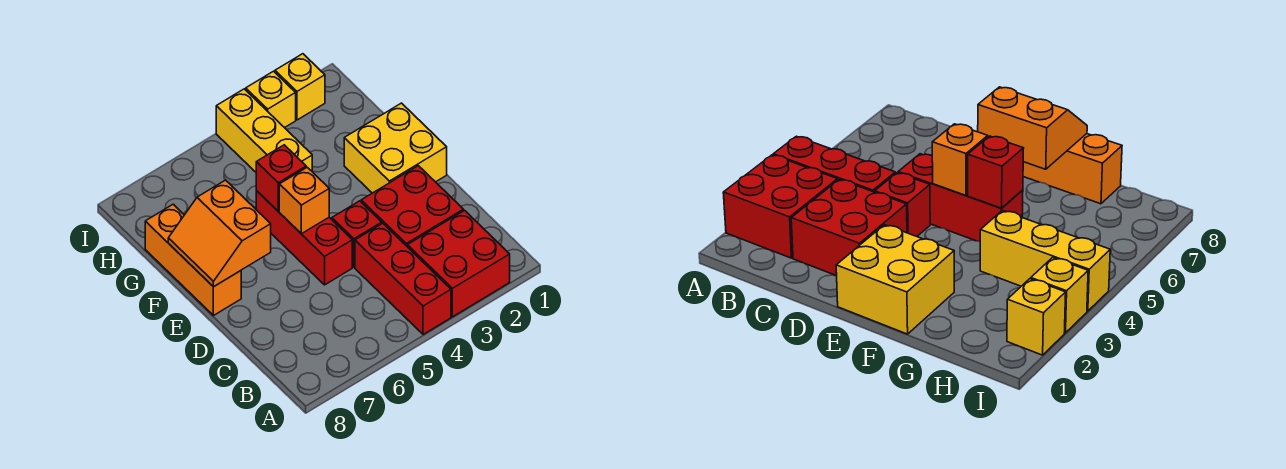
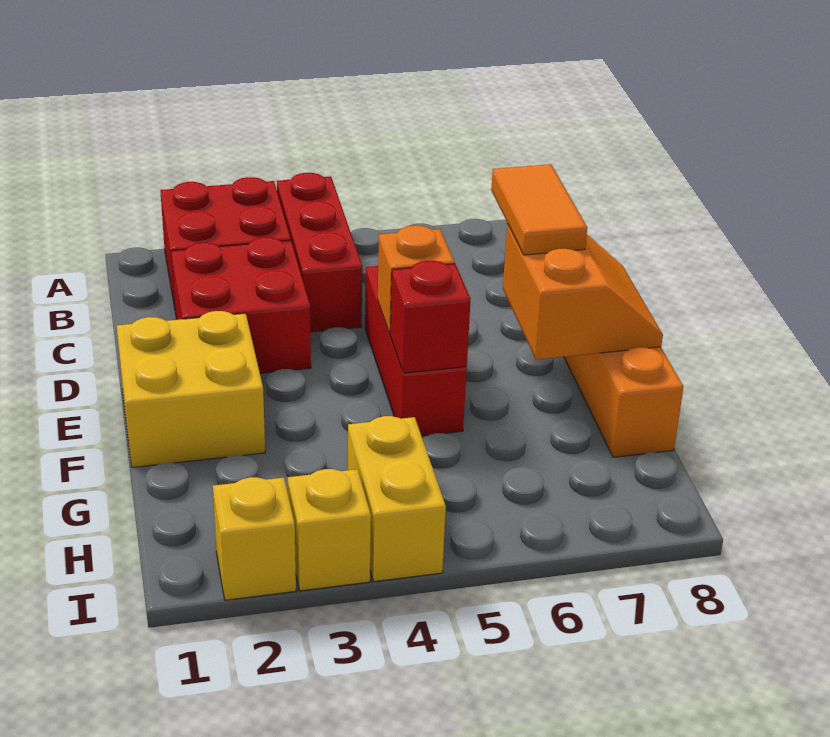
red 1x1 brick [332,201,382,267] -> none
none -> orange 1x2 tile [491,164,587,255]
yellow 1x3 brick [216,89,312,172] -> yellow 1x2 brick [348,416,446,582]

